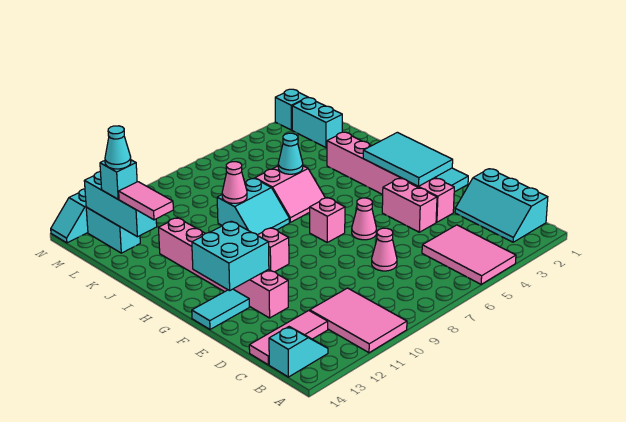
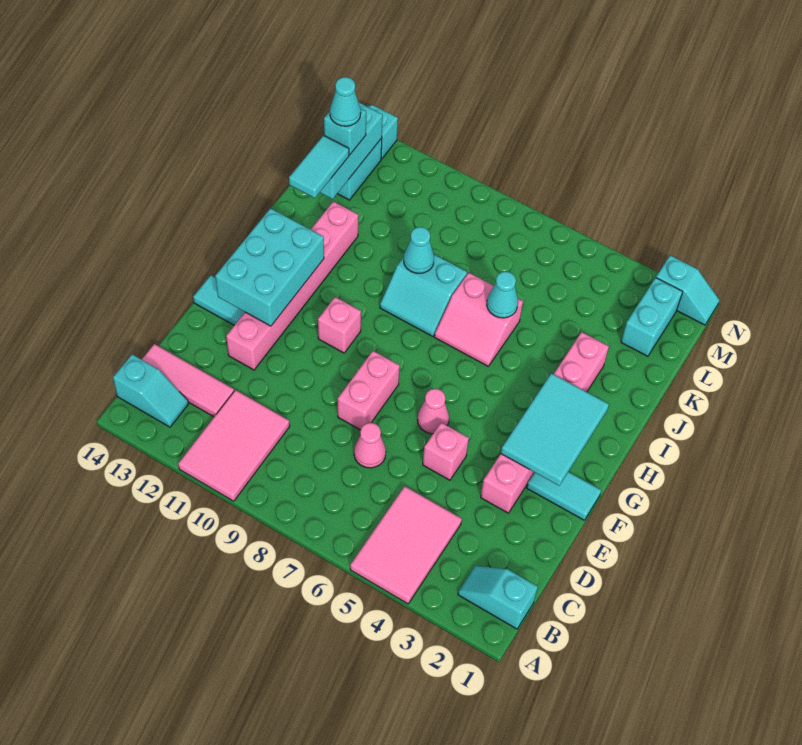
cyan 2x3 slope [455,169,548,242] -> cyan 1x2 slope [458,566,538,629]
pink 1x2 brick [382,178,437,232] -> pink 1x2 brick moved to [338,351,400,430]
cyan 2x2 brick [192,221,269,291] -> cyan 2x3 brick [215,208,324,326]
pink 1x1 brick [310,198,345,242] -> pink 1x1 brick moved to [423,423,469,480]
pink 1x1 cone [222,162,247,203] -> cyan 1x1 cone [404,227,434,273]
pink 1x2 tile [119,182,173,220] -> cyan 1x2 tile [289,135,349,198]

